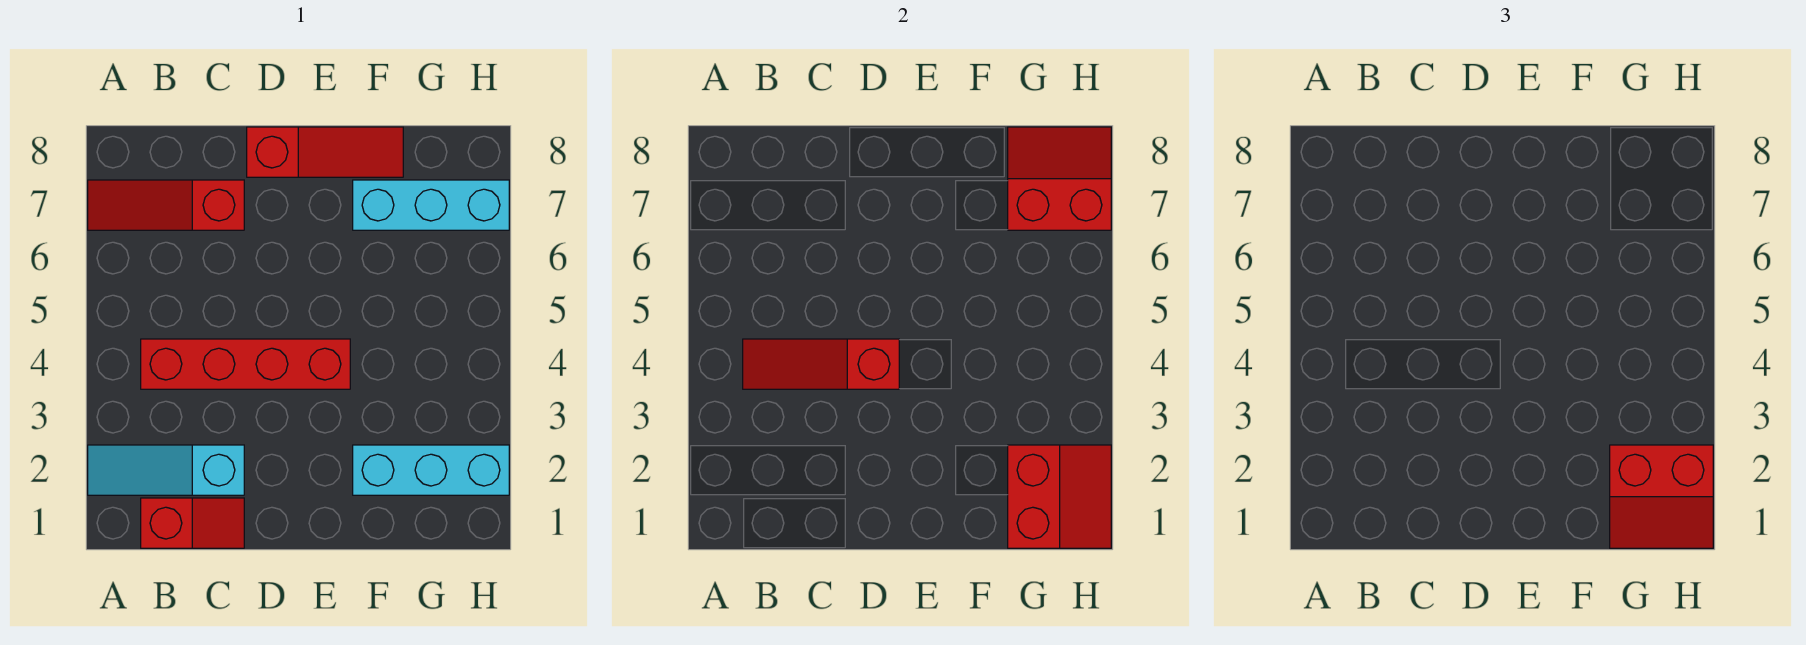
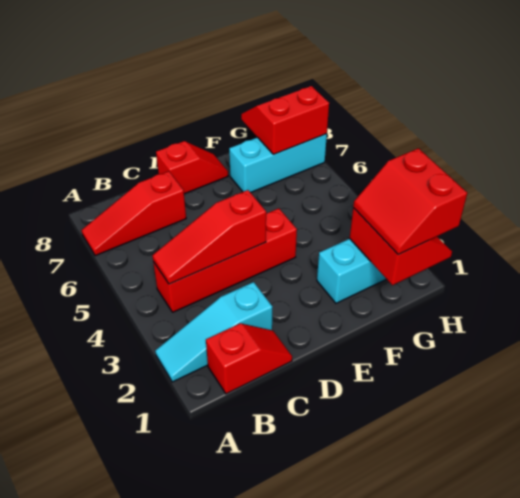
red 1x3 slope [247,127,403,177] -> red 1x2 slope [156,141,228,194]
red 2x2 slope [1610,445,1713,548] -> red 2x2 slope turned to [353,148,467,254]

